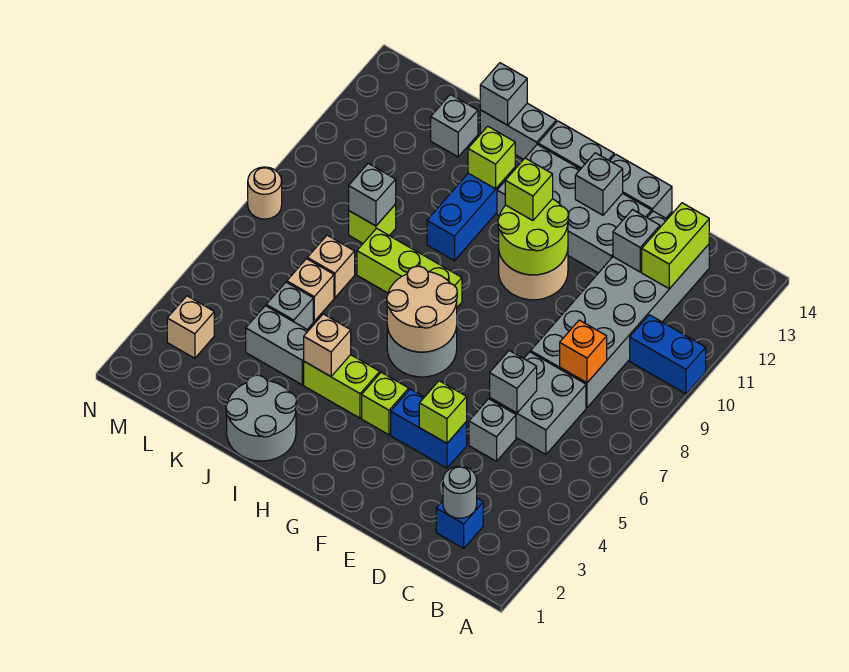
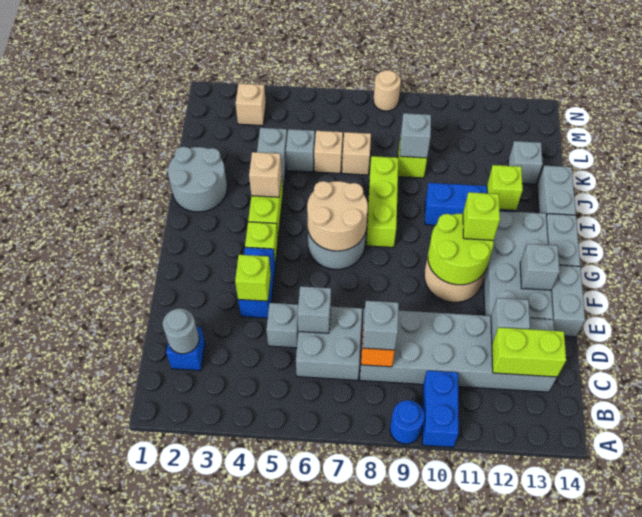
none -> blue 1x1 round brick [390,400,425,444]
grey 1x1 brick [480,63,527,125] -> grey 1x1 brick moved to [363,301,399,350]

